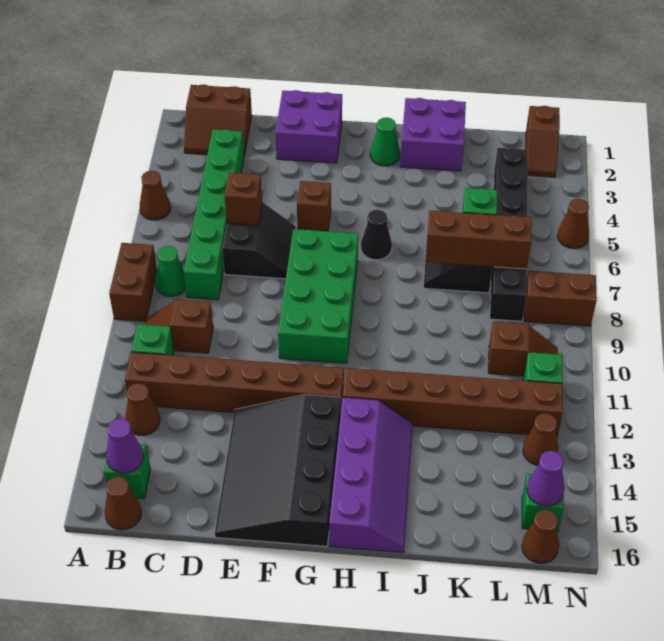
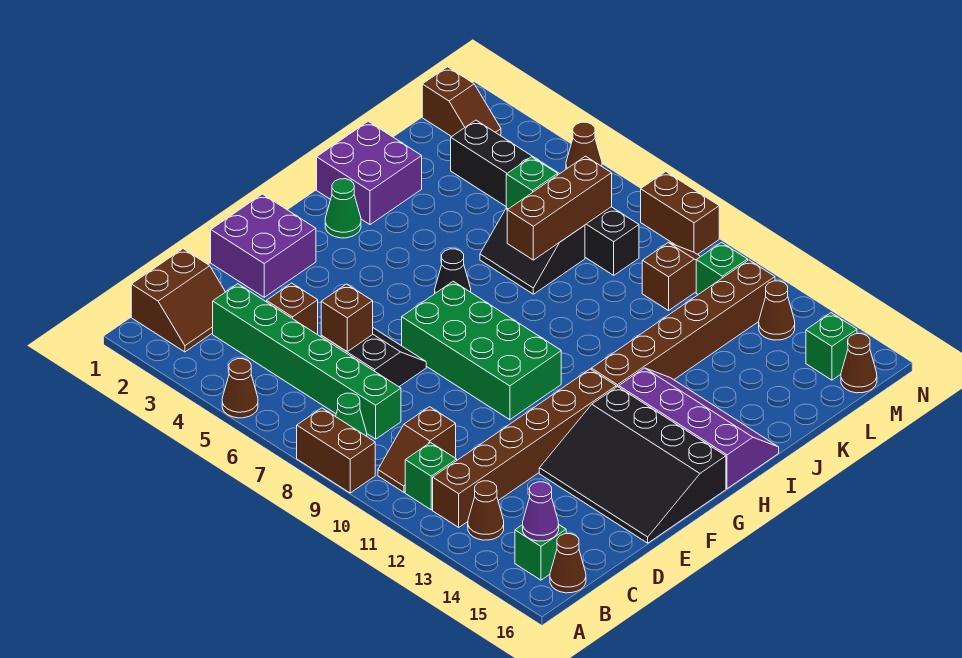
brown 1x1 brick [297,181,331,231] -> brown 1x1 brick moved to [267,283,318,334]
brown 1x2 brick [524,271,597,326] -> brown 1x2 brick turned to [641,172,719,254]
purple 1x1 cone [527,451,565,506] -> none

